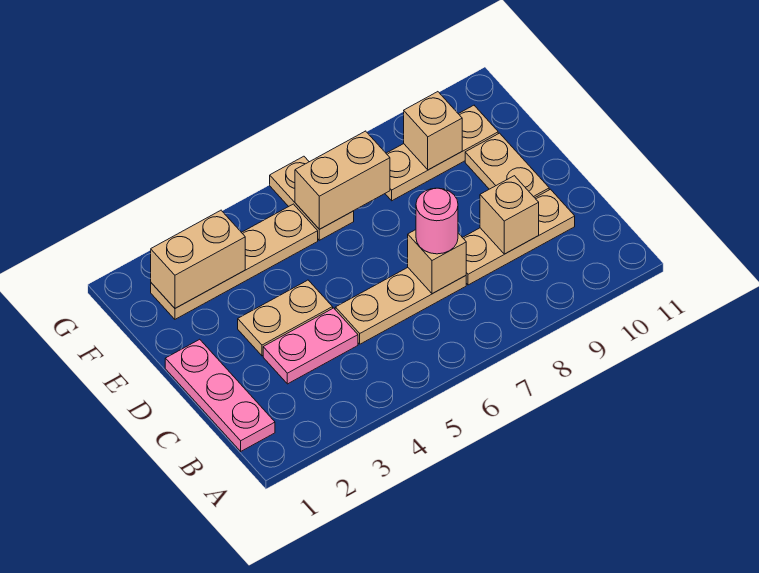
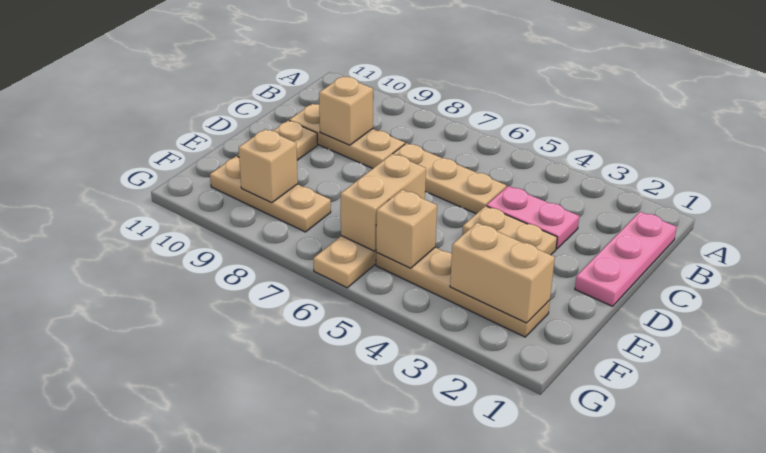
tan 1x1 brick [408,230,466,294] -> tan 1x1 brick moved to [376,190,437,268]
pink 1x1 round brick [416,188,458,254] -> none
tan 1x2 brick [295,131,390,229] -> tan 1x2 brick turned to [341,154,426,251]

